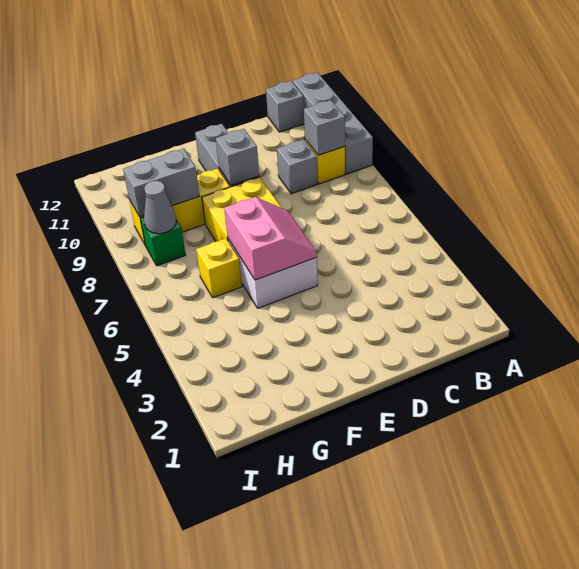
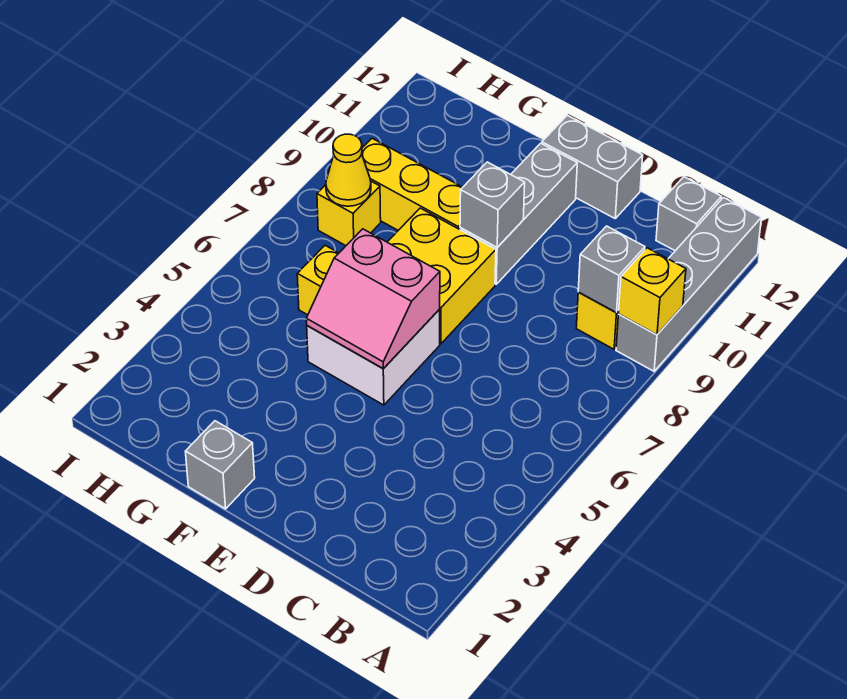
none -> yellow 1x1 brick [619,248,686,335]
grey 1x1 brick [277,139,318,194] -> grey 1x1 brick moved to [185,421,255,509]
pink 2x2 slope [224,197,317,280] -> pink 2x2 slope turned to [306,229,440,369]
grey 1x2 brick [123,149,200,217] -> grey 1x2 brick moved to [542,115,643,218]
green 1x1 brick [140,217,186,266] -> yellow 1x1 brick [317,181,381,246]
grey 1x1 cone [144,181,176,234] -> yellow 1x1 cone [326,134,371,206]

